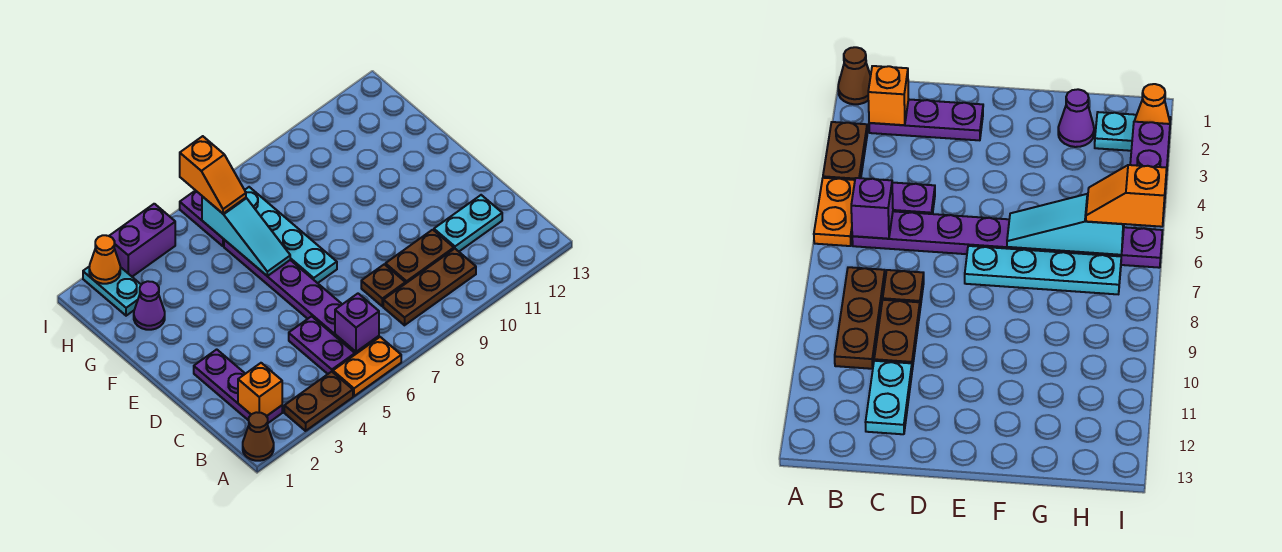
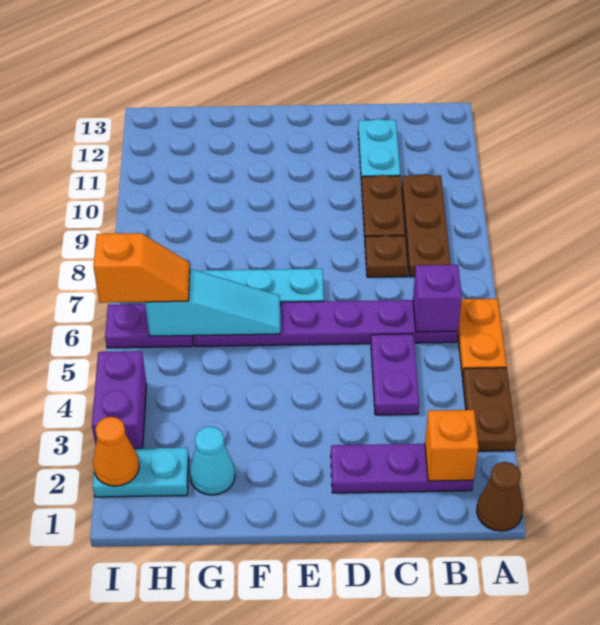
purple 1x2 plate [289,316,355,374] -> purple 1x2 plate turned to [371,334,419,415]
purple 1x1 cone [134,281,165,330] -> cyan 1x1 cone [190,426,235,495]

